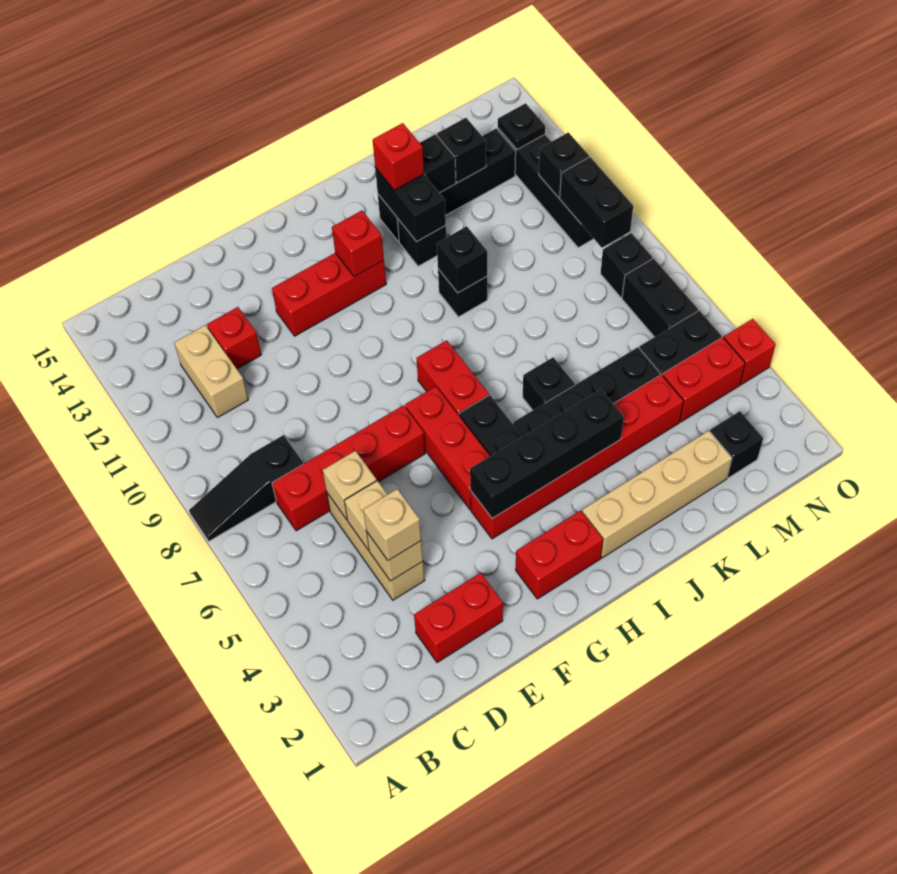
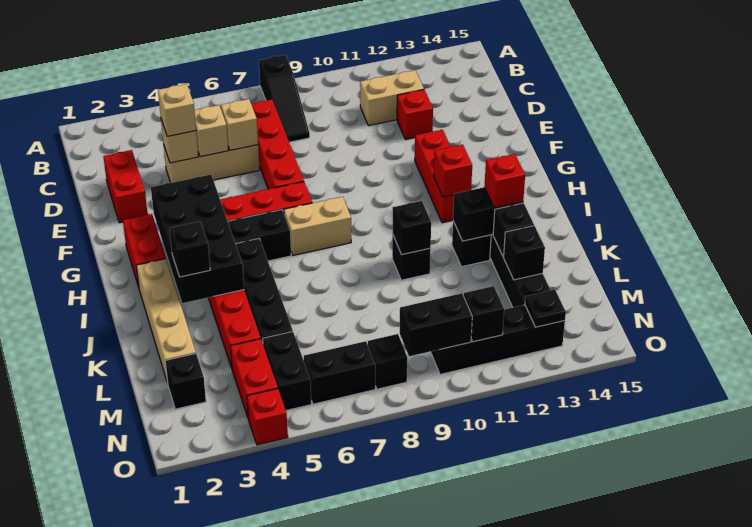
black 1x3 slope [189,435,303,541] -> black 1x3 slope turned to [259,55,310,142]
black 1x4 brick [470,390,624,518] -> black 2x4 brick [151,175,244,303]
red 1x2 brick [416,340,489,415] -> tan 1x2 brick [284,197,351,255]
black 1x1 brick [523,357,575,410] -> black 1x1 brick moved to [170,222,210,277]

